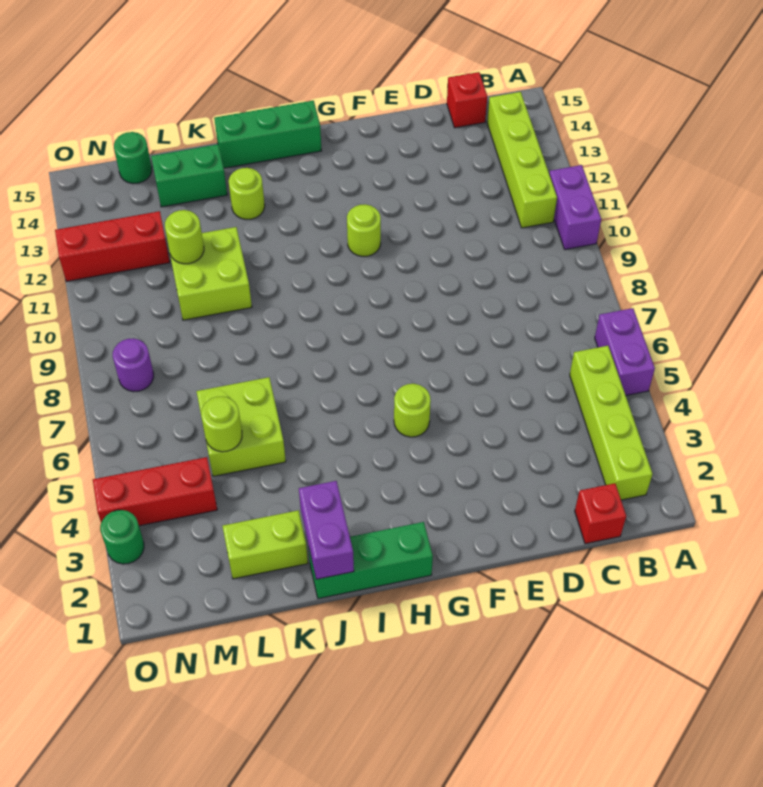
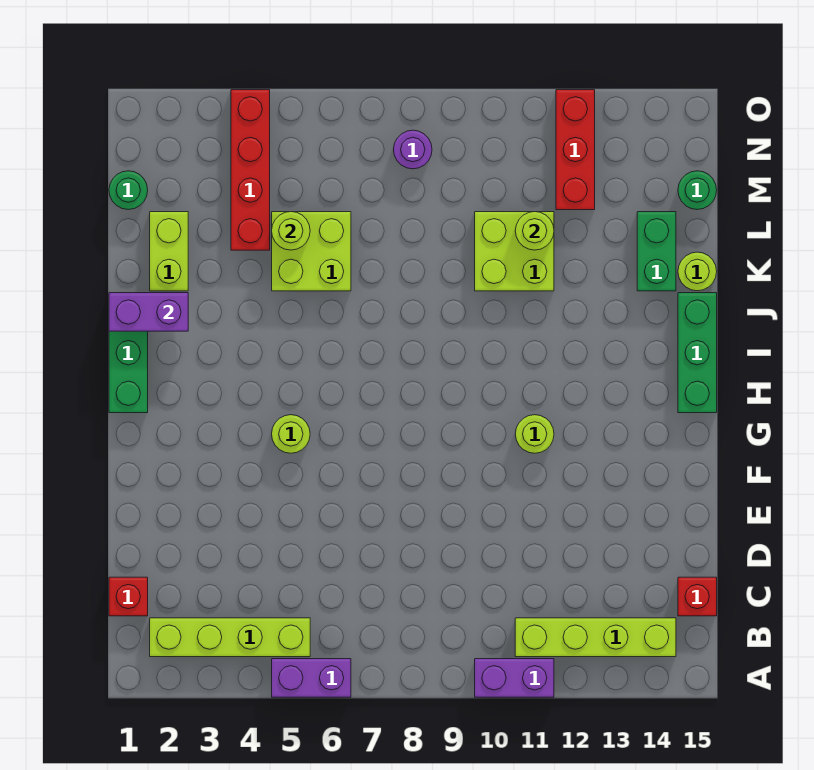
lime 1x1 round brick [229,168,265,219] -> lime 1x1 round brick moved to [678,252,717,291]
red 1x3 brick [93,457,217,526] -> red 1x4 brick [231,90,270,250]
green 1x1 round brick [100,510,144,564] -> green 1x1 round brick moved to [109,171,148,210]

